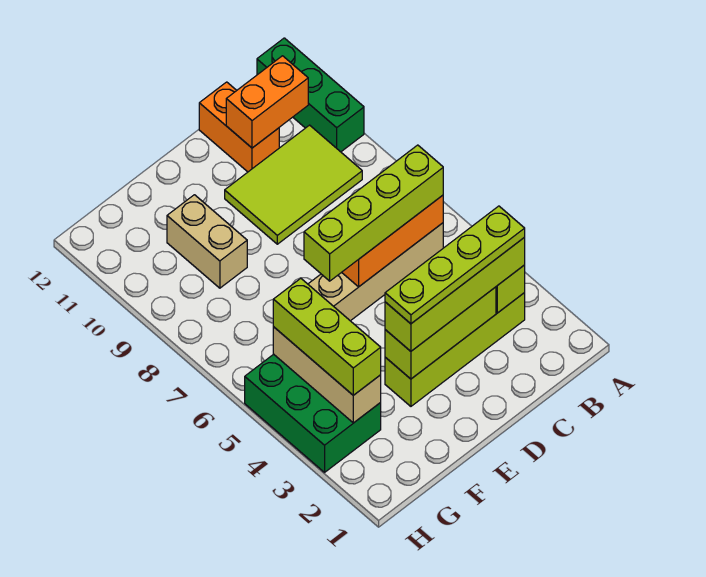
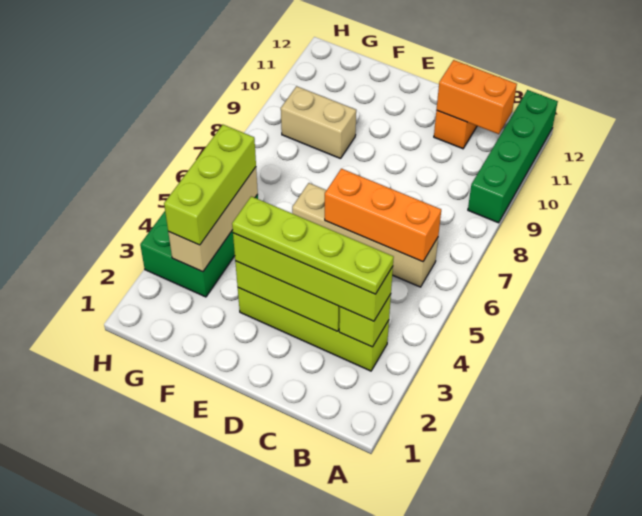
green 1x3 brick [257,38,364,152] -> green 1x4 brick [468,90,558,223]
lime 1x4 brick [304,145,443,281] -> none
lime 2x3 tile [225,125,362,244] -> none
tan 1x2 brick [167,195,247,288] -> tan 1x2 brick turned to [281,86,356,159]

